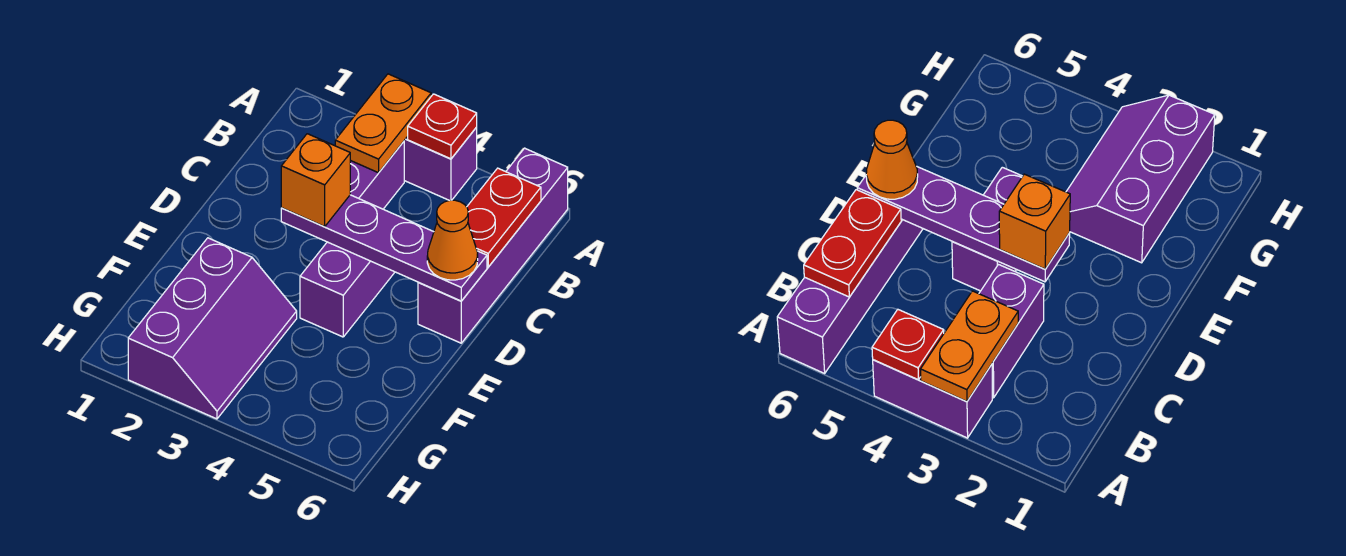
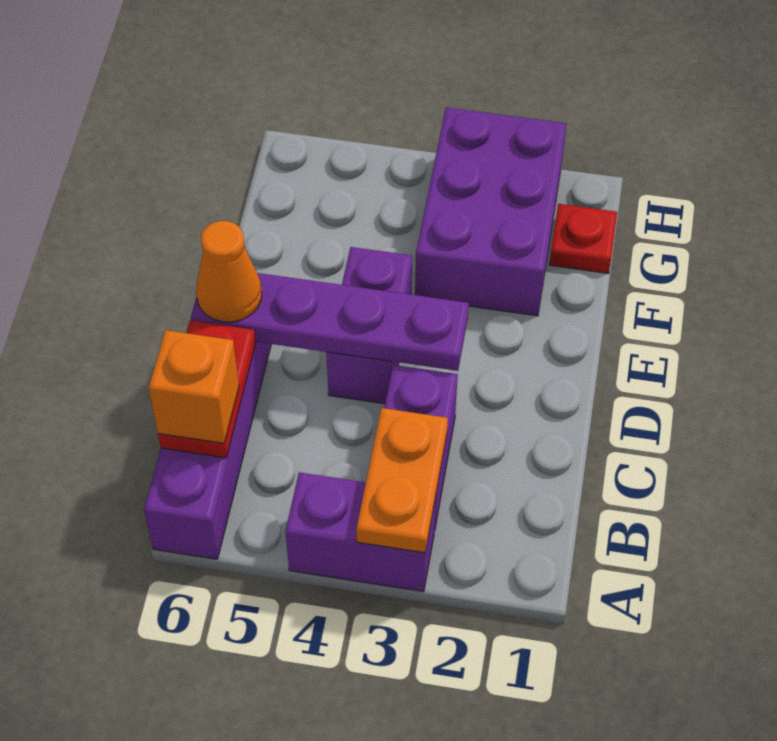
red 1x1 plate [408,94,477,159] -> red 1x1 plate moved to [549,204,617,273]
orange 1x1 brick [281,134,350,227] -> orange 1x1 brick moved to [149,330,239,443]
purple 2x3 slope [128,238,297,419] -> purple 2x3 brick [415,108,566,316]

